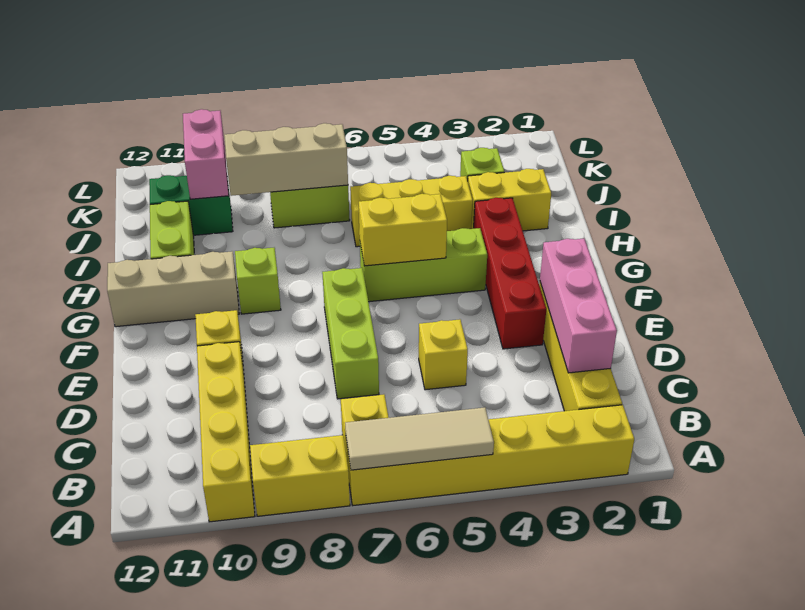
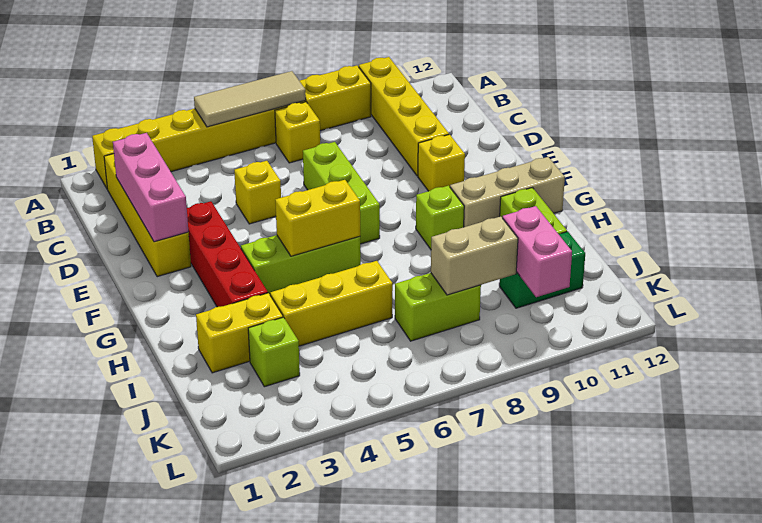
tan 1x3 brick [224,123,348,196] -> tan 1x2 brick [431,216,518,295]

